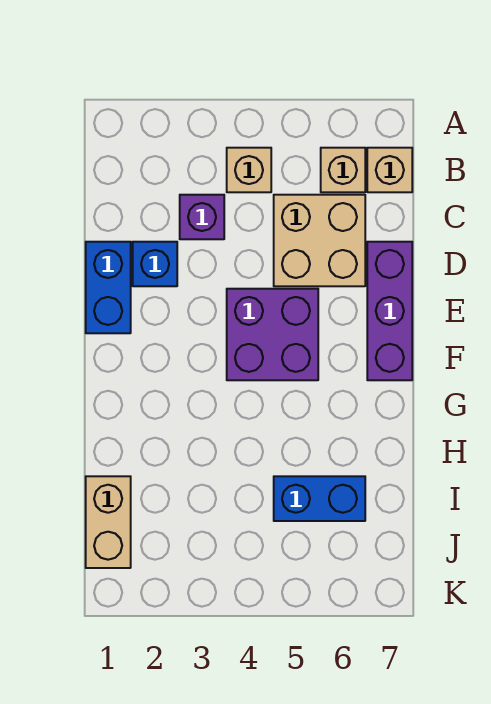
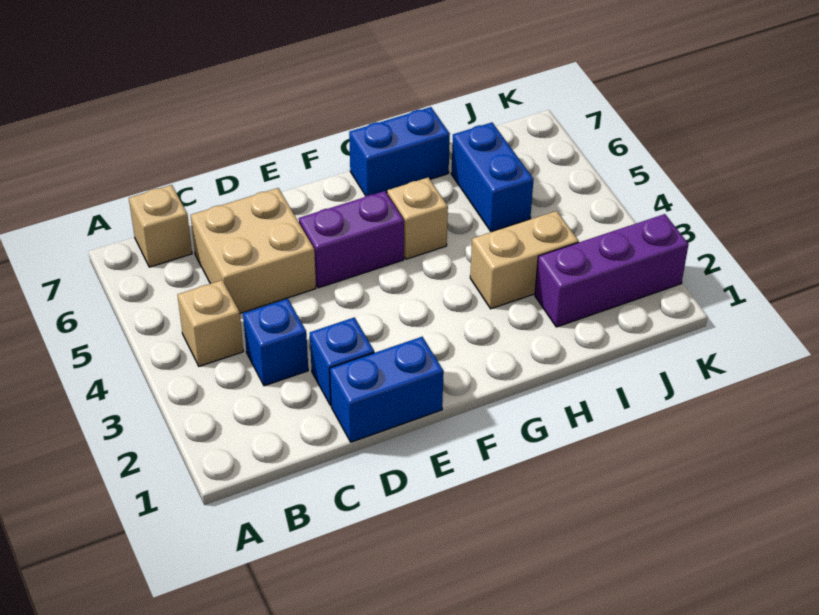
tan 1x1 brick [321,148,365,192] -> tan 1x1 brick moved to [387,177,448,259]
purple 1x1 brick [180,195,224,239] -> blue 1x1 brick [243,299,308,386]
purple 1x3 brick [367,242,412,380] -> purple 1x3 brick moved to [535,214,689,327]
purple 2x2 brick [227,289,318,380] -> purple 1x2 brick [299,191,404,288]
none -> blue 1x2 brick [349,107,450,196]
tan 1x2 brick [86,476,131,568] -> tan 1x2 brick moved to [470,211,579,309]

